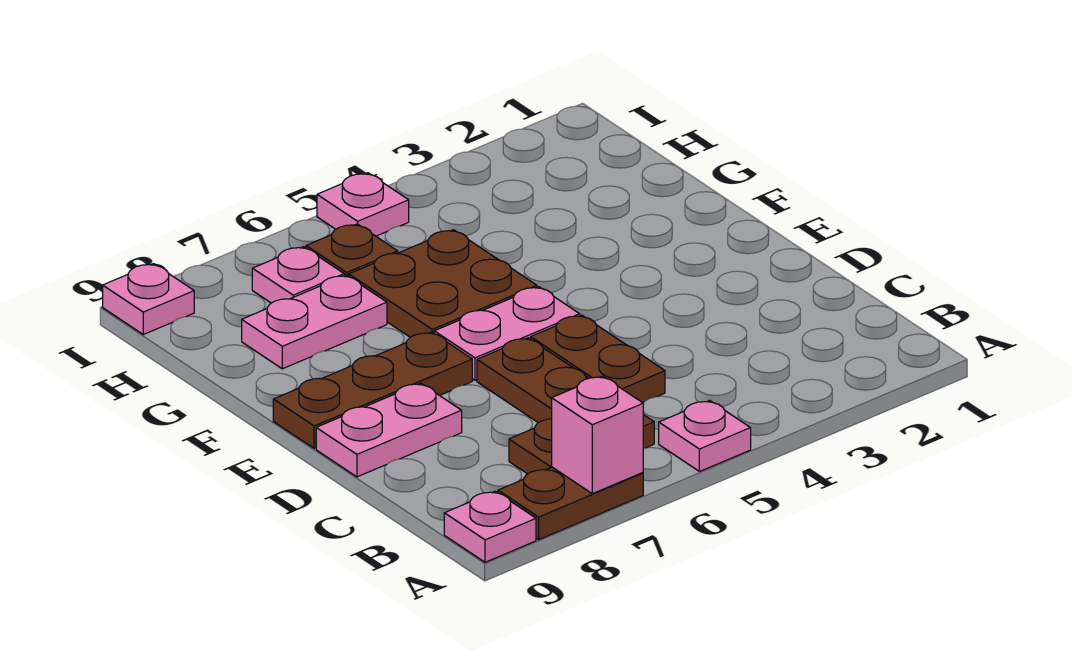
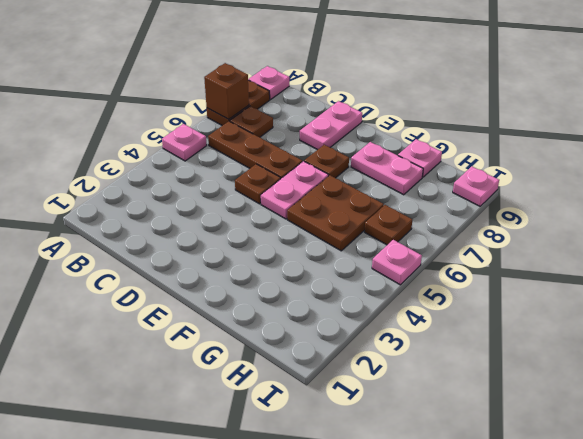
pink 1x1 brick [552,376,643,494] -> brown 1x1 brick [204,63,249,119]
brown 1x2 plate [531,315,665,403] -> brown 1x1 plate [235,164,281,204]
brown 1x3 plate [273,332,472,448] -> brown 1x1 plate [304,145,349,178]
pink 1x2 plate [242,275,387,369] -> pink 1x2 plate turned to [351,142,423,195]
pink 1x1 plate [252,247,344,303] -> pink 1x1 plate moved to [398,139,442,177]

